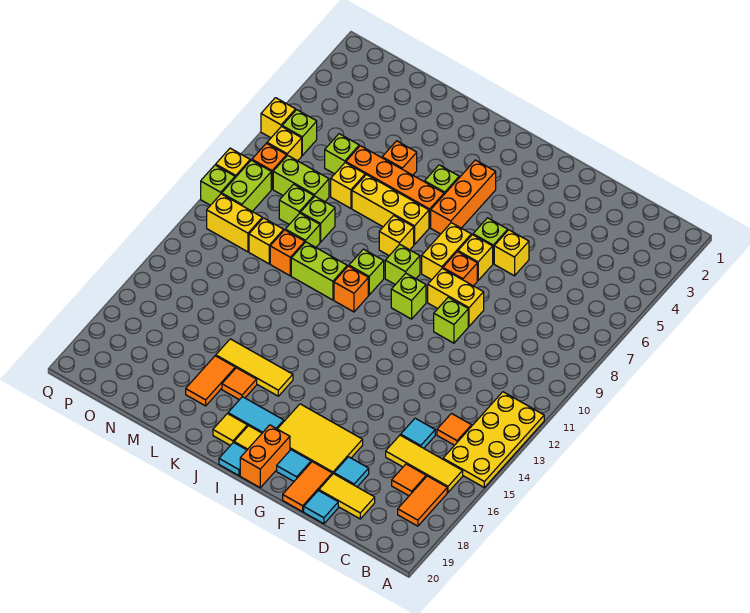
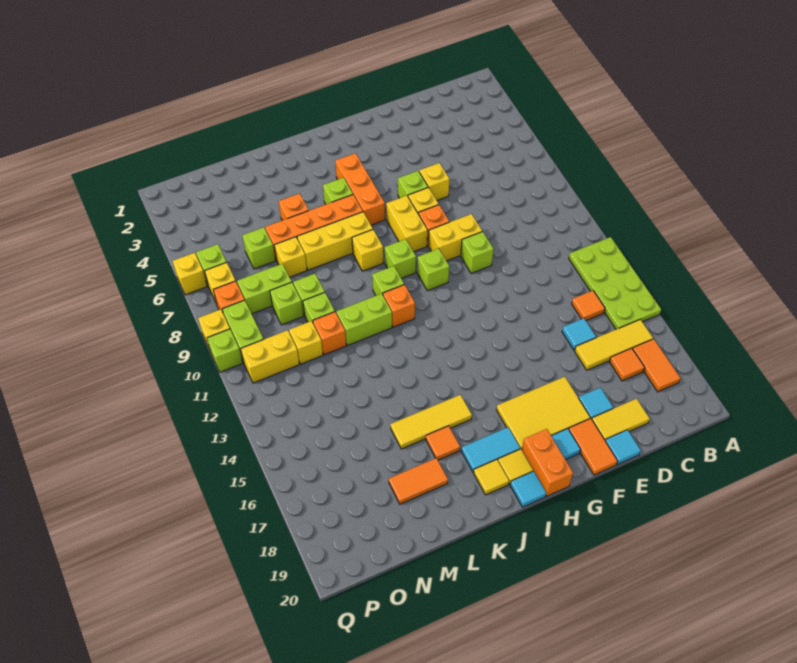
yellow 2x4 plate [443,392,544,487] -> lime 2x4 plate [569,237,661,329]
orange 1x2 tile [186,356,235,406] -> orange 1x2 tile turned to [389,458,448,504]

